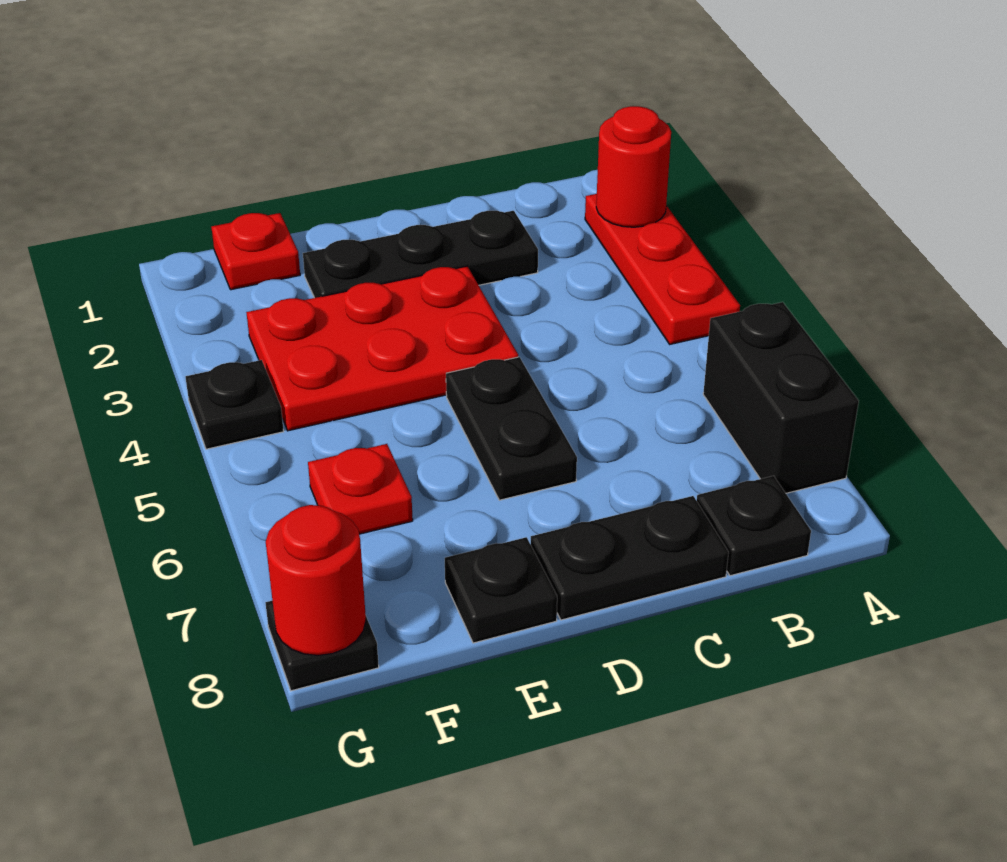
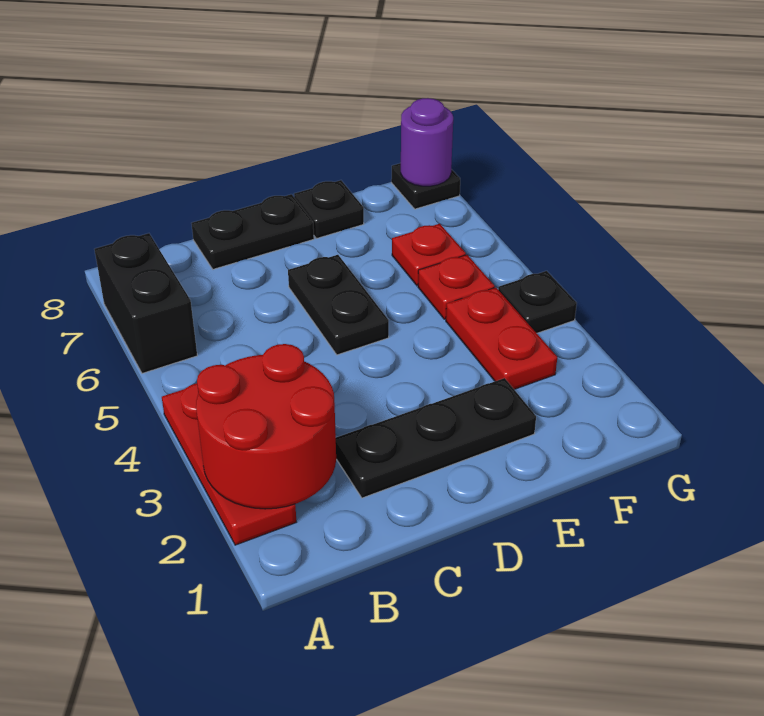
red 1x1 round brick [596,106,671,227] -> red 2x2 round brick [196,344,336,509]
black 1x1 plate [697,476,811,576] -> none
red 2x3 plate [246,266,518,431] -> red 1x2 plate [446,287,557,389]
red 1x1 plate [211,213,300,290] -> red 1x1 plate moved to [418,255,495,319]
red 1x1 round brick [266,505,366,655] -> purple 1x1 round brick [401,98,453,186]

